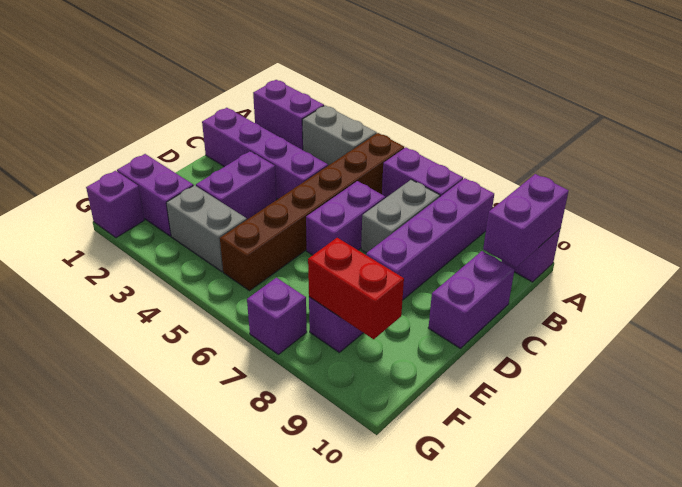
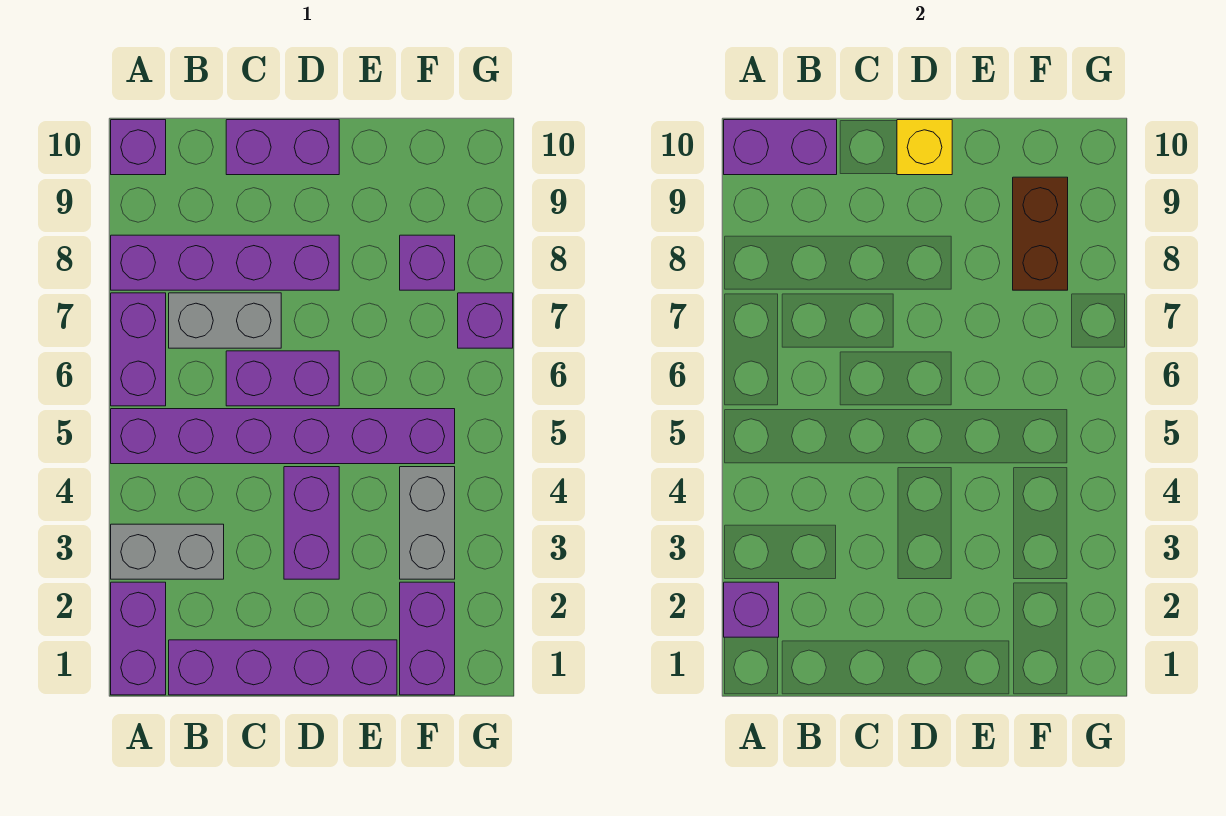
grey 1x2 brick [302,105,377,166] -> grey 1x2 brick turned to [111,524,224,579]
brown 1x6 brick [220,133,404,291] -> purple 1x6 brick [111,409,455,464]
purple 1x4 brick [202,108,328,199] -> purple 1x4 brick turned to [169,640,397,695]
purple 1x2 brick [196,151,277,219] -> purple 1x2 brick turned to [284,467,339,579]
none -> yellow 1x1 brick [897,120,952,175]
red 1x2 brick [308,238,404,339] -> brown 1x2 brick [1013,177,1068,290]
purple 1x1 brick [86,171,144,238] -> purple 1x1 brick moved to [724,582,779,637]

